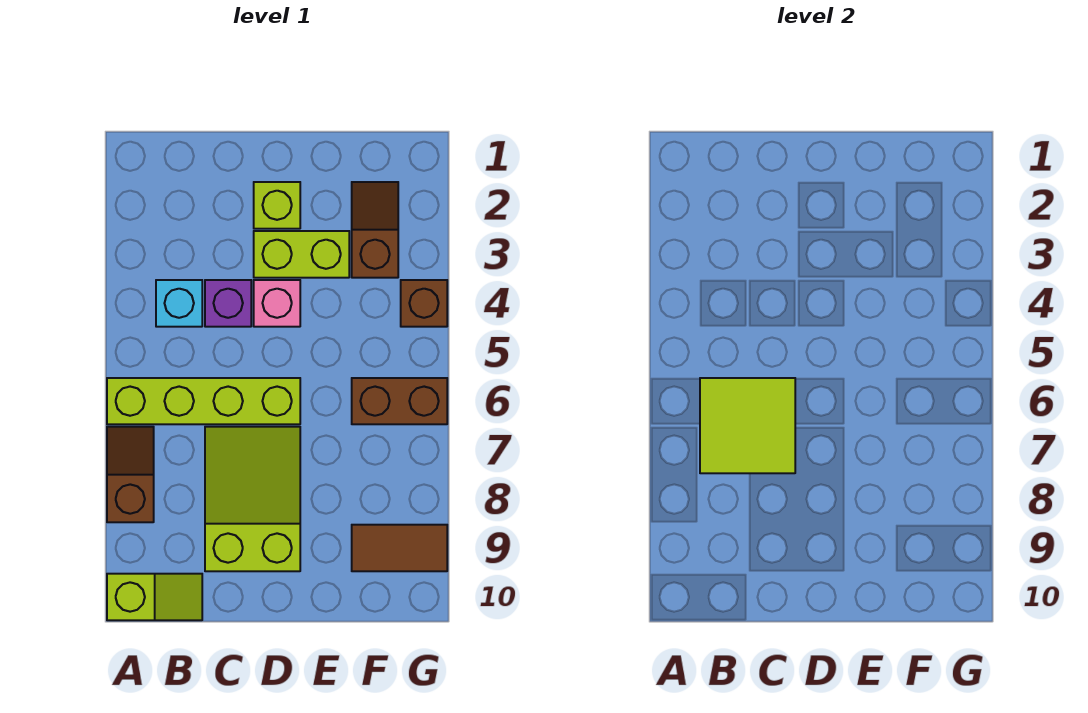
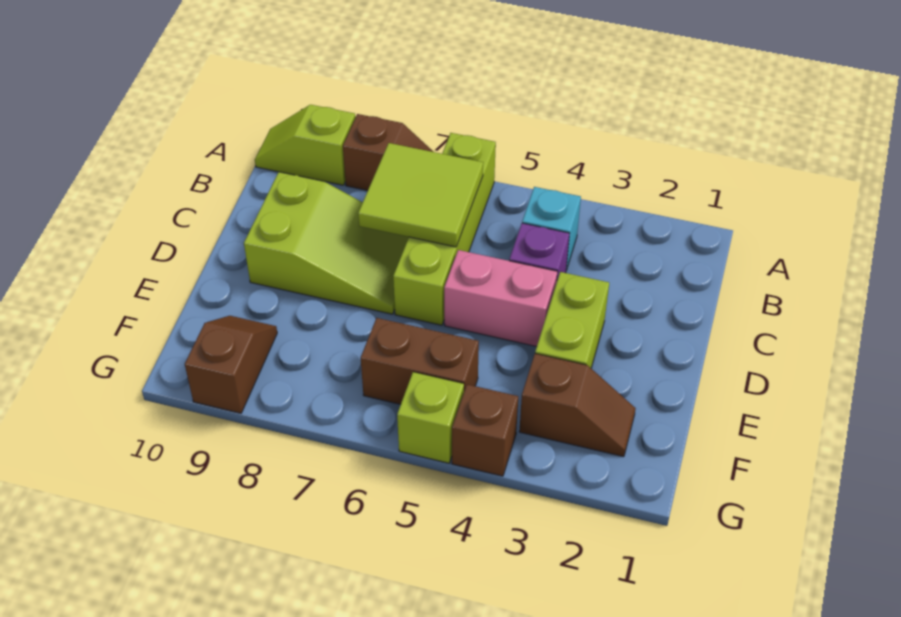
lime 1x2 slope [107,574,202,620] -> lime 1x2 slope turned to [255,105,355,185]
lime 1x1 brick [254,182,300,229] -> lime 1x1 brick moved to [397,372,464,463]
pink 1x1 brick [254,280,300,327] -> pink 1x2 brick [444,250,558,347]
brown 1x2 brick [352,378,447,424] -> brown 1x2 brick turned to [361,318,479,404]
brown 1x2 tile [352,525,447,571] -> brown 1x2 slope [185,316,277,413]

